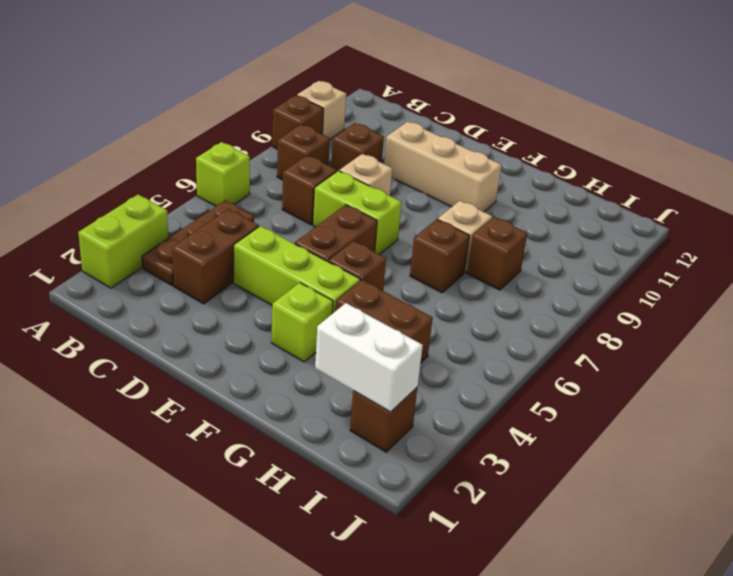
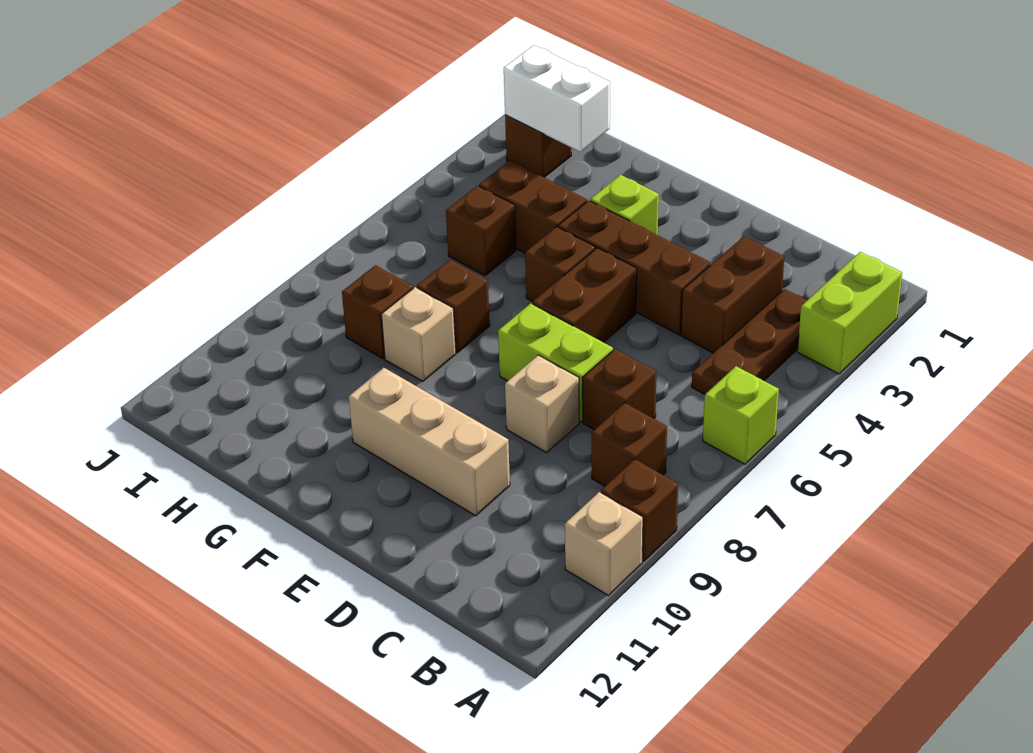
brown 1x1 brick [331,123,384,171] -> brown 1x1 brick moved to [446,186,516,276]
lime 1x3 brick [234,226,360,314] -> brown 1x3 brick [558,201,711,335]

